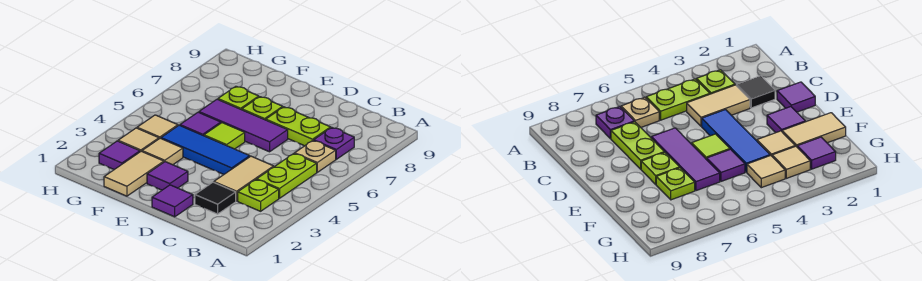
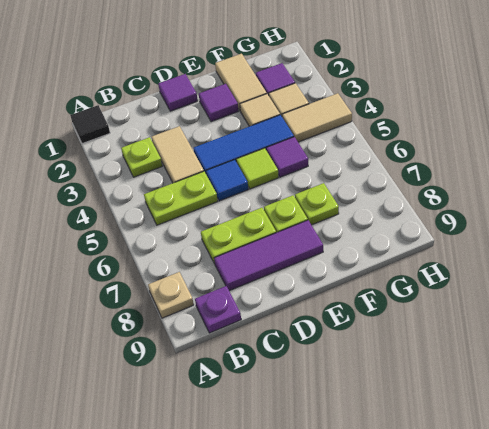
lime 1x2 plate [257,154,317,198] -> lime 1x2 plate turned to [144,171,218,225]
tan 1x1 plate [295,141,336,172] -> tan 1x1 plate moved to [148,272,194,318]
purple 1x1 plate [314,128,354,159] -> purple 1x1 plate moved to [195,286,241,333]
black 1x1 tile [195,182,236,214] -> black 1x1 tile moved to [70,105,110,144]
none -> blue 1x1 tile [206,160,248,201]
purple 1x3 tile [199,99,288,152] -> purple 1x3 tile moved to [214,220,323,291]
tan 1x1 tile [137,115,178,139] -> tan 1x2 tile [282,93,352,142]

